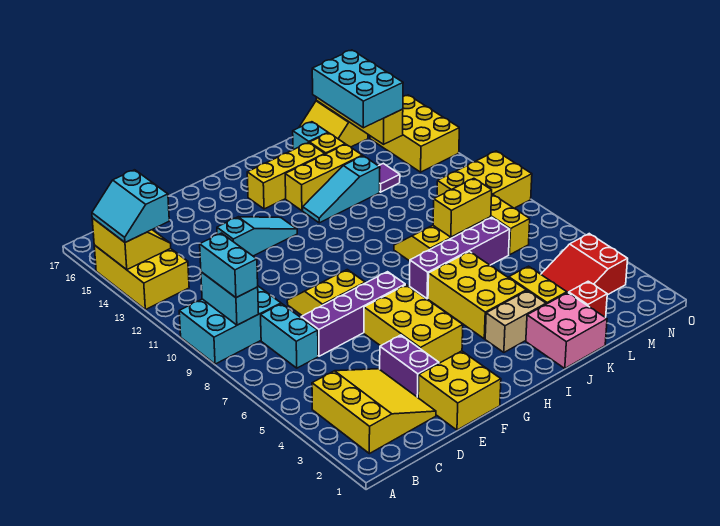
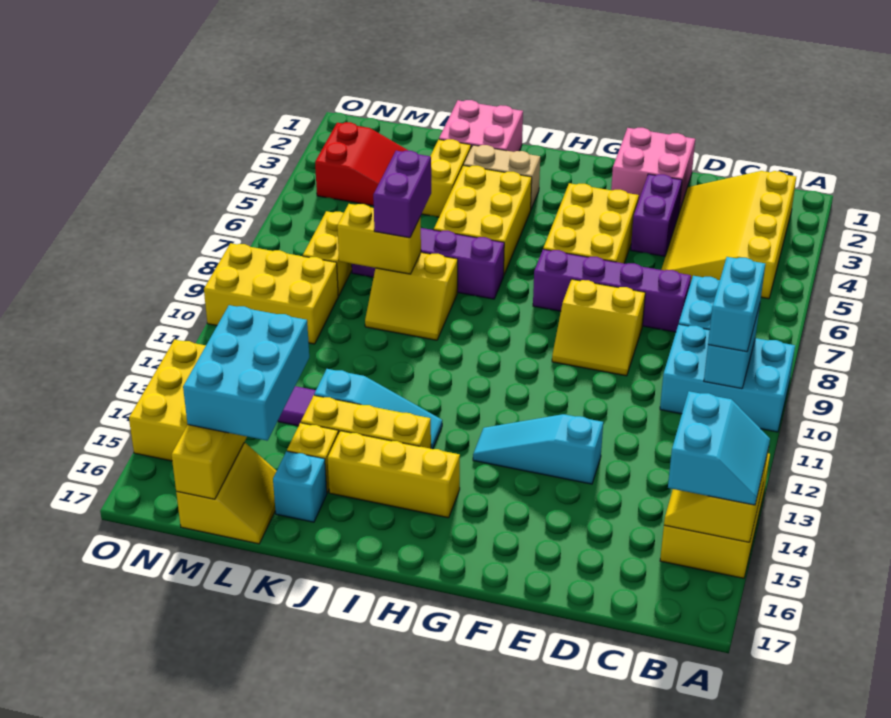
yellow 3x3 slope [312,369,436,454] -> yellow 3x4 slope [661,171,796,299]
yellow 2x2 brick [418,351,501,430] -> pink 2x2 brick [611,128,695,211]
none -> purple 1x2 brick [373,151,431,238]
red 1x1 brick [569,281,607,318] -> none

